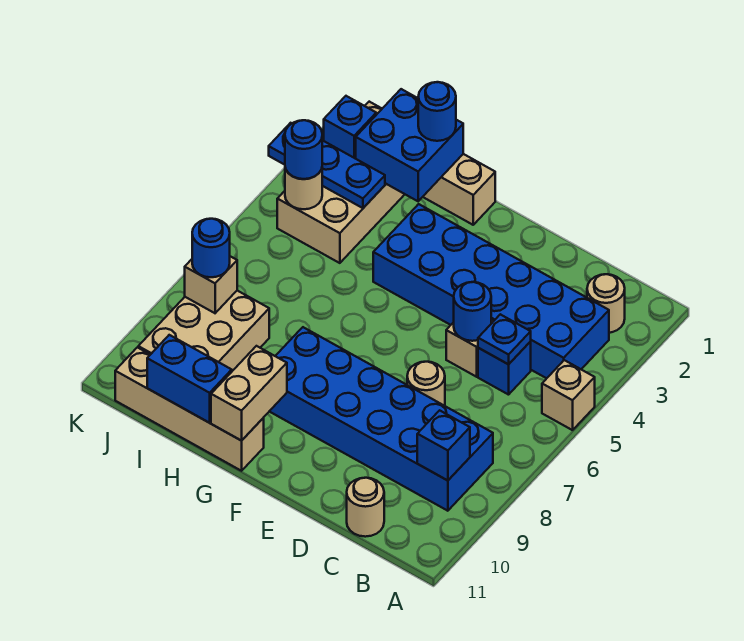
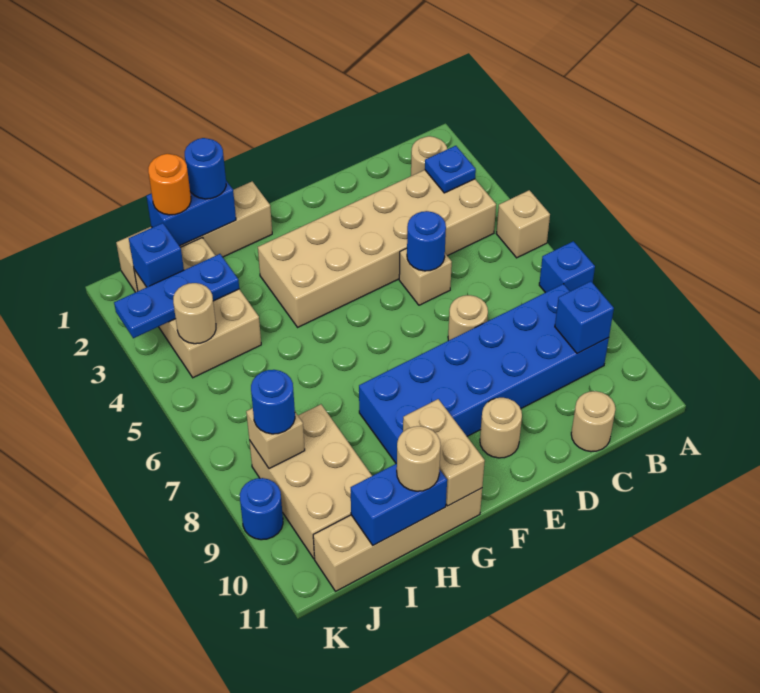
blue 2x6 brick [373,204,609,378] -> tan 2x6 brick [258,170,496,327]
blue 1x1 brick [478,342,531,395] -> blue 1x1 brick moved to [539,241,595,293]
blue 1x1 plate [478,314,531,364] -> blue 1x1 plate moved to [425,146,476,193]
none -> tan 1x1 round brick [480,398,522,458]
blue 2x2 brick [356,89,463,201] -> blue 1x2 brick [147,181,236,246]
none -> tan 1x1 round brick [397,426,441,491]
none -> orange 1x1 round brick [148,154,191,215]
blue 1x1 round brick [285,120,322,179] -> blue 1x1 round brick moved to [240,478,283,540]

